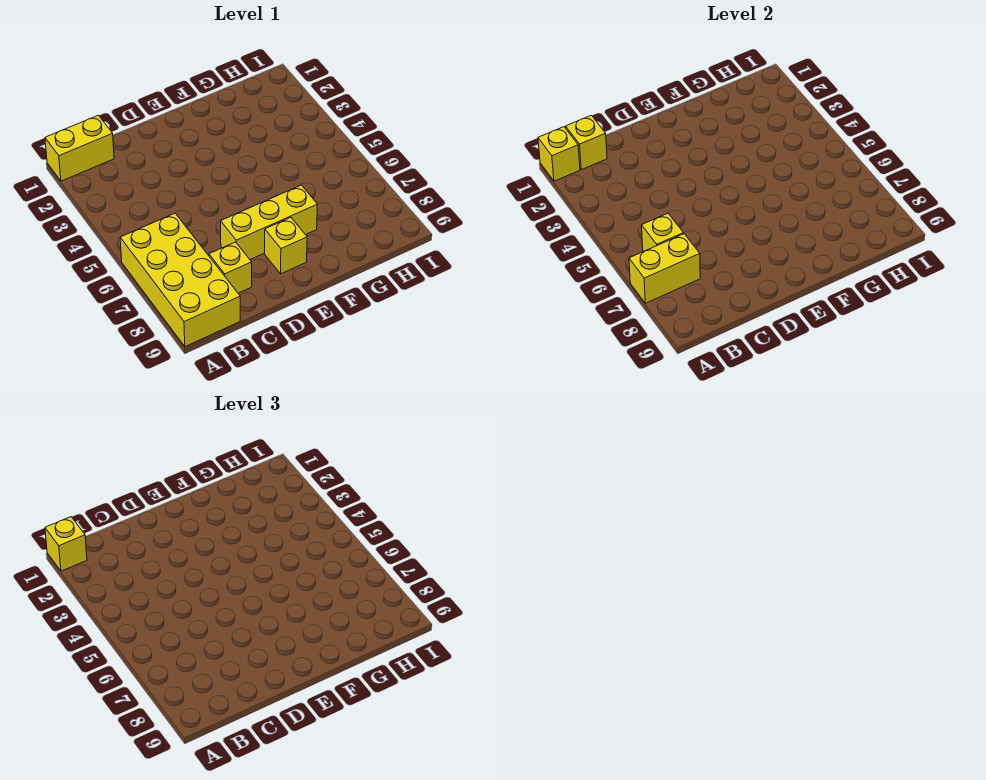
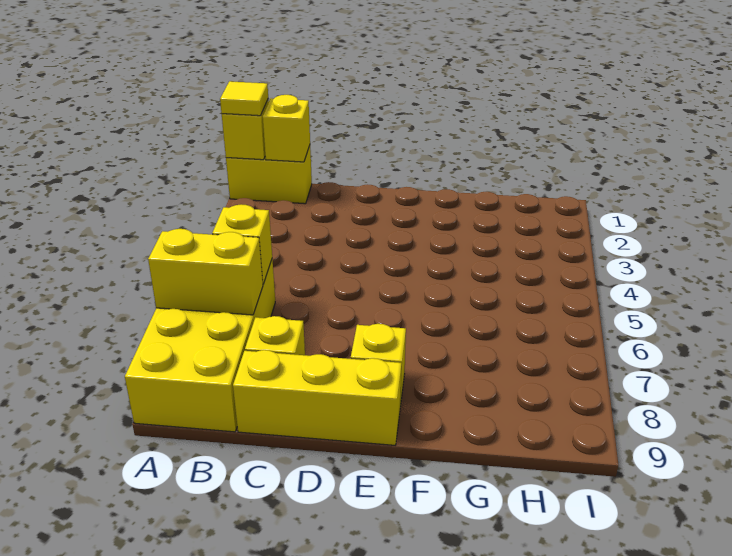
yellow 1x1 brick [45,517,87,571] -> yellow 1x1 tile [220,81,268,116]
yellow 1x3 brick [221,185,318,259] -> yellow 1x3 brick moved to [233,350,402,445]

